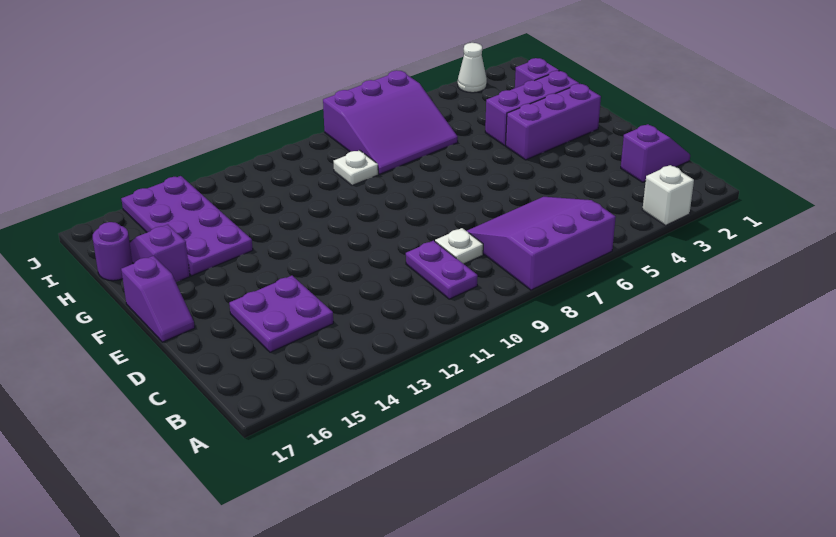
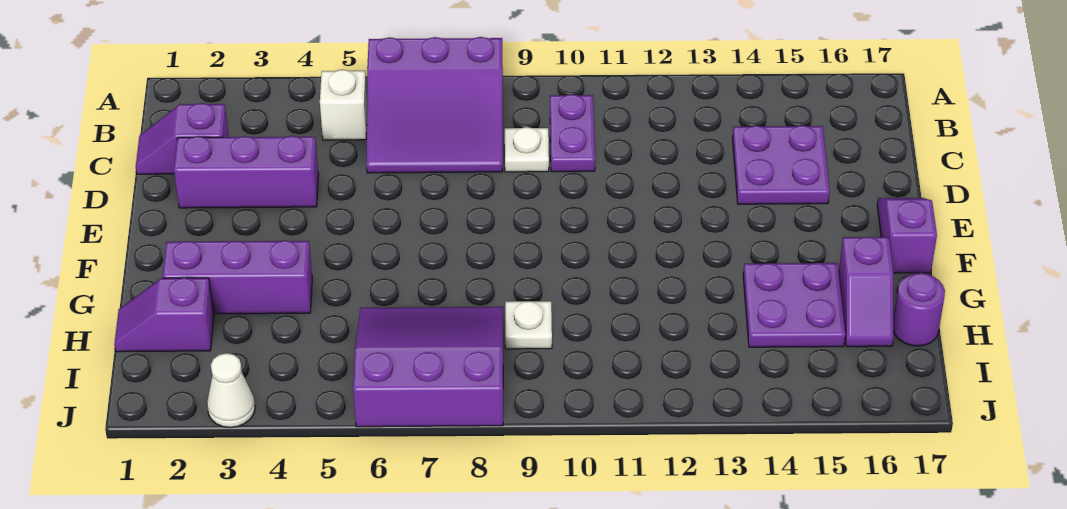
white 1x1 brick [642,165,694,225] -> white 1x1 brick moved to [320,70,367,140]
purple 1x3 brick [506,84,601,160] -> purple 1x3 brick moved to [174,136,319,208]
purple 2x4 plate [121,176,253,276] -> purple 2x2 plate [743,263,845,347]

